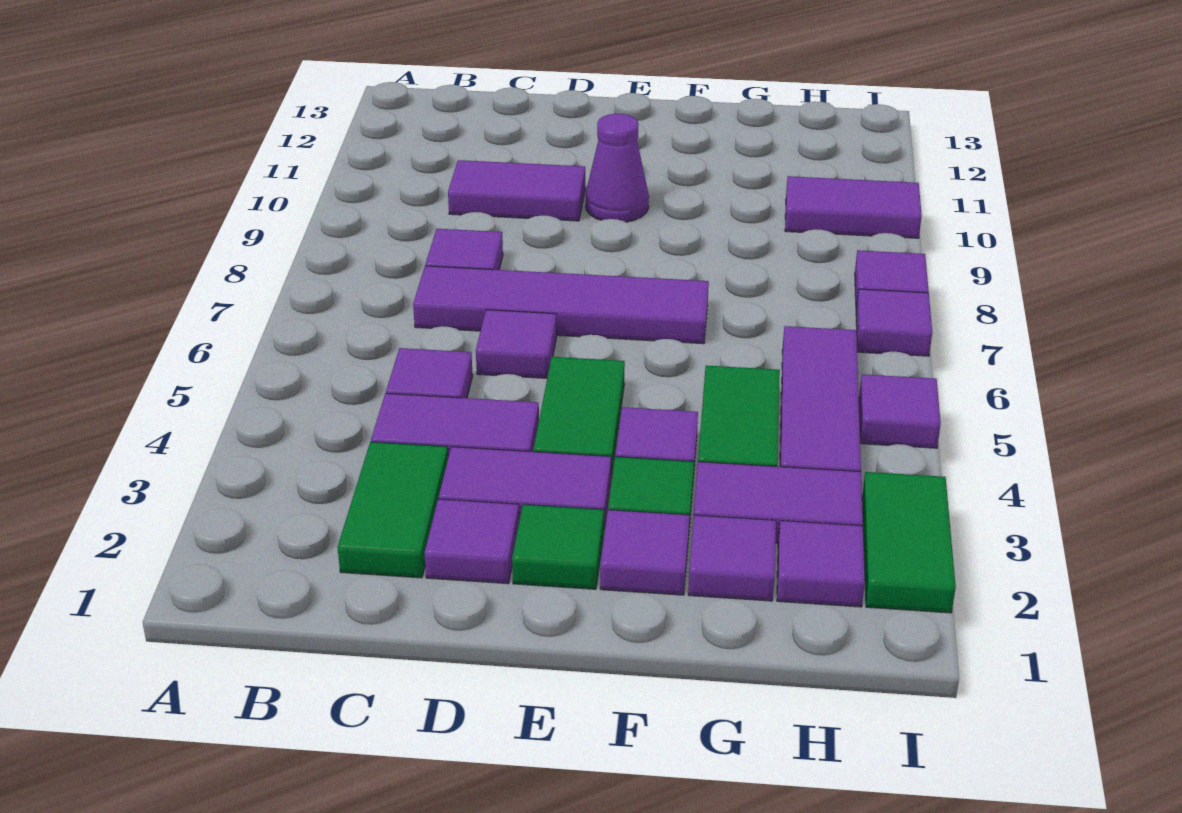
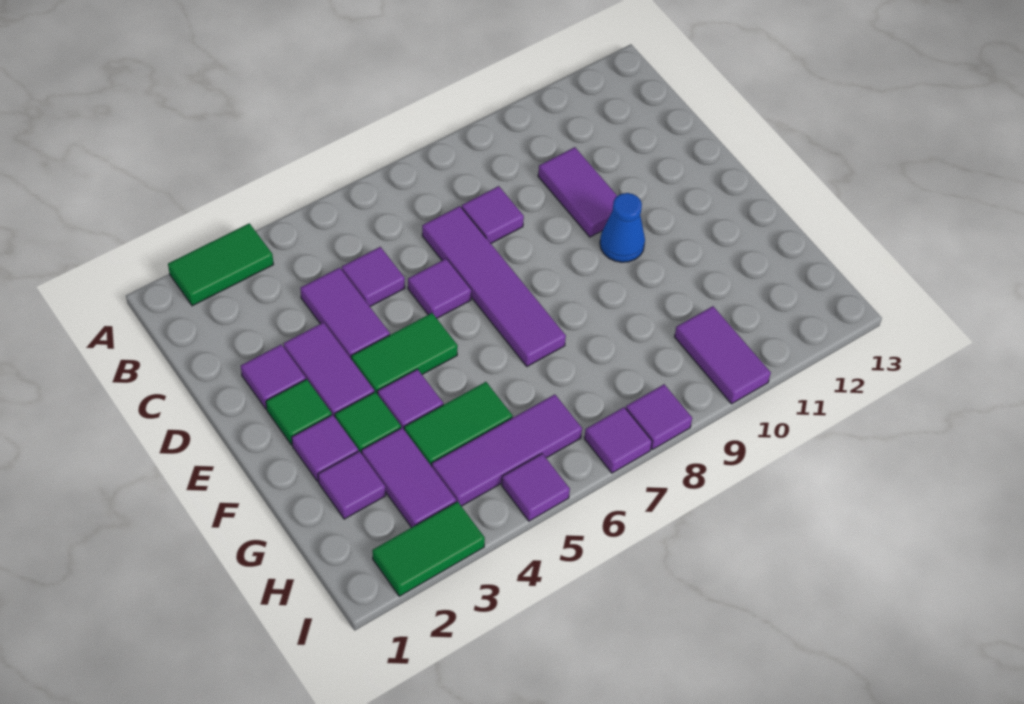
green 1x2 tile [338,442,448,578] -> green 1x2 tile moved to [168,223,273,306]
purple 1x1 cone [586,114,649,222] -> blue 1x1 cone [600,193,645,262]
purple 1x1 tile [777,521,865,607] -> none

